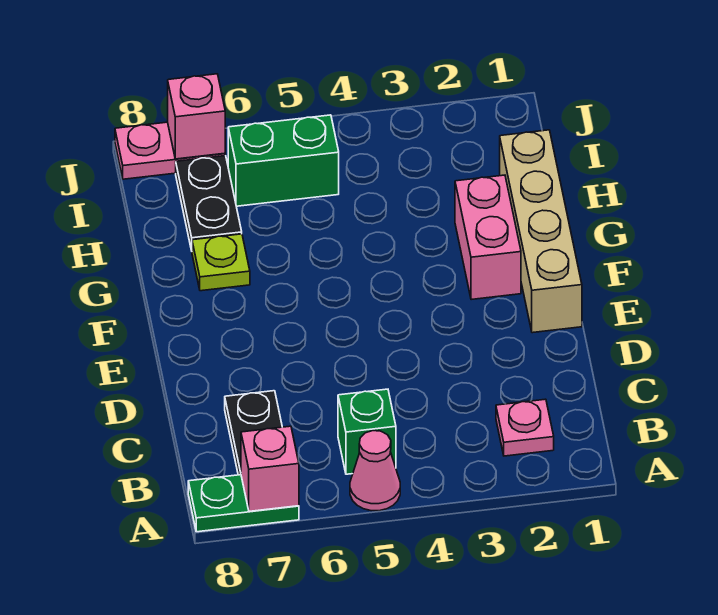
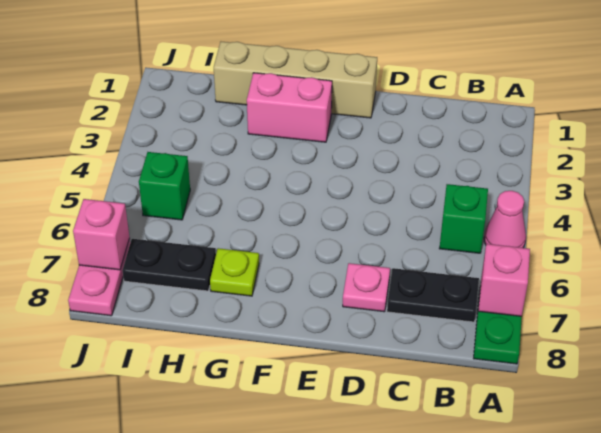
pink 1x1 plate [496,399,554,456] -> pink 1x1 plate moved to [343,263,390,312]
green 1x2 brick [228,115,339,206] -> green 1x1 brick [139,152,190,220]

